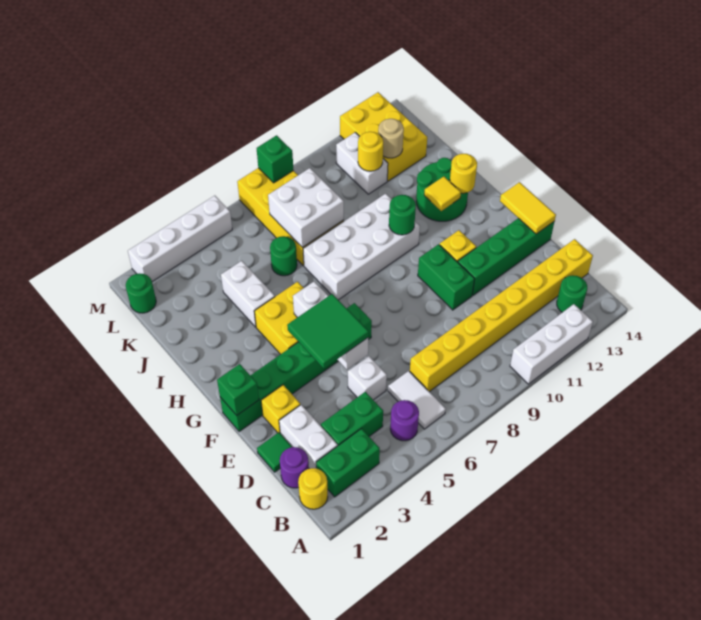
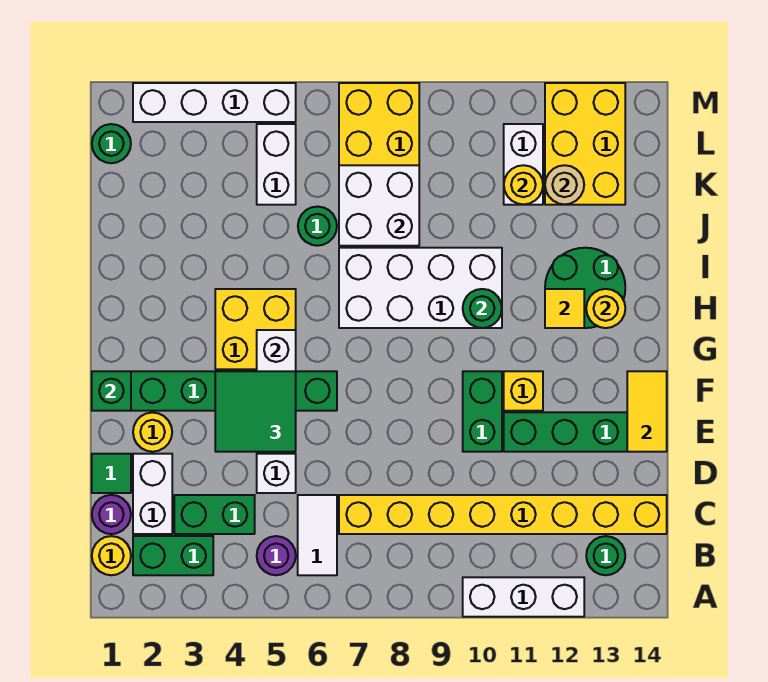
yellow 1x1 brick [261,385,300,433] -> yellow 1x1 round brick [133,413,172,452]
white 1x2 brick [221,261,275,327] -> white 1x2 brick moved to [257,124,296,205]
green 1x1 brick [257,135,293,183] -> none

